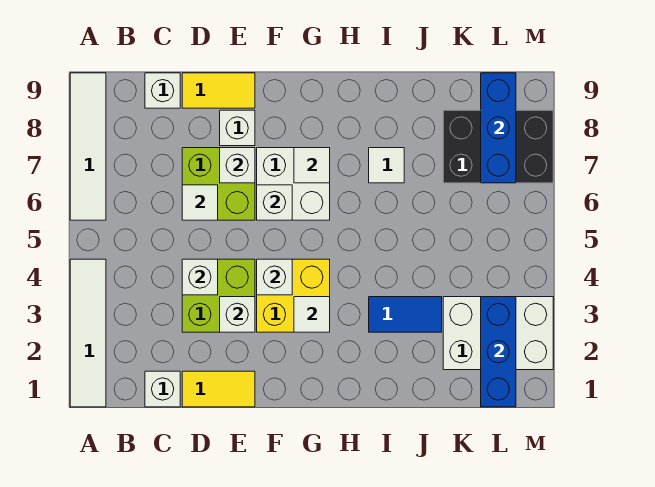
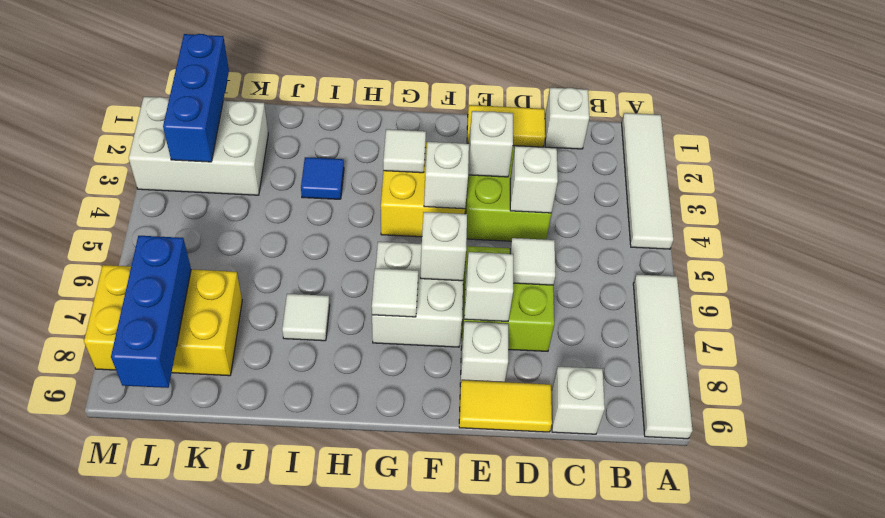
blue 1x2 tile [369,297,442,332] -> blue 1x1 tile [301,157,344,199]
black 2x3 brick [443,110,553,183] -> yellow 2x3 brick [84,265,242,376]

